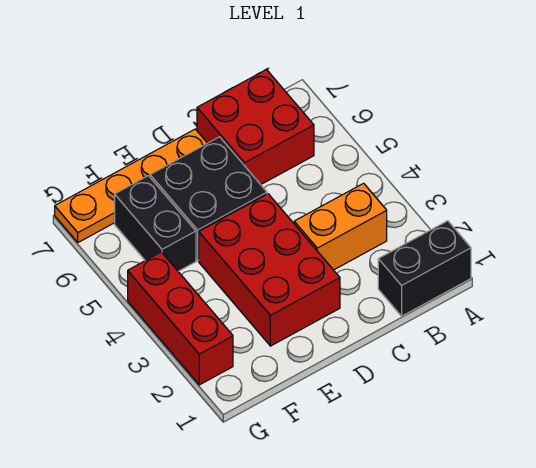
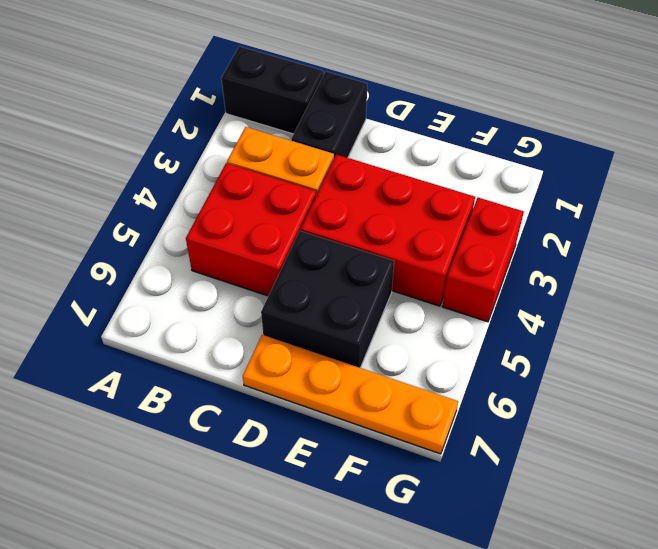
red 2x2 brick [197,70,314,185] -> red 2x2 brick moved to [186,163,316,296]
red 2x3 brick [199,194,340,346] -> red 2x3 brick turned to [301,154,475,306]
black 1x2 brick [115,176,196,271] -> black 1x2 brick moved to [291,72,367,158]
red 1x3 brick [128,252,233,385] -> red 1x2 brick [442,198,524,322]

